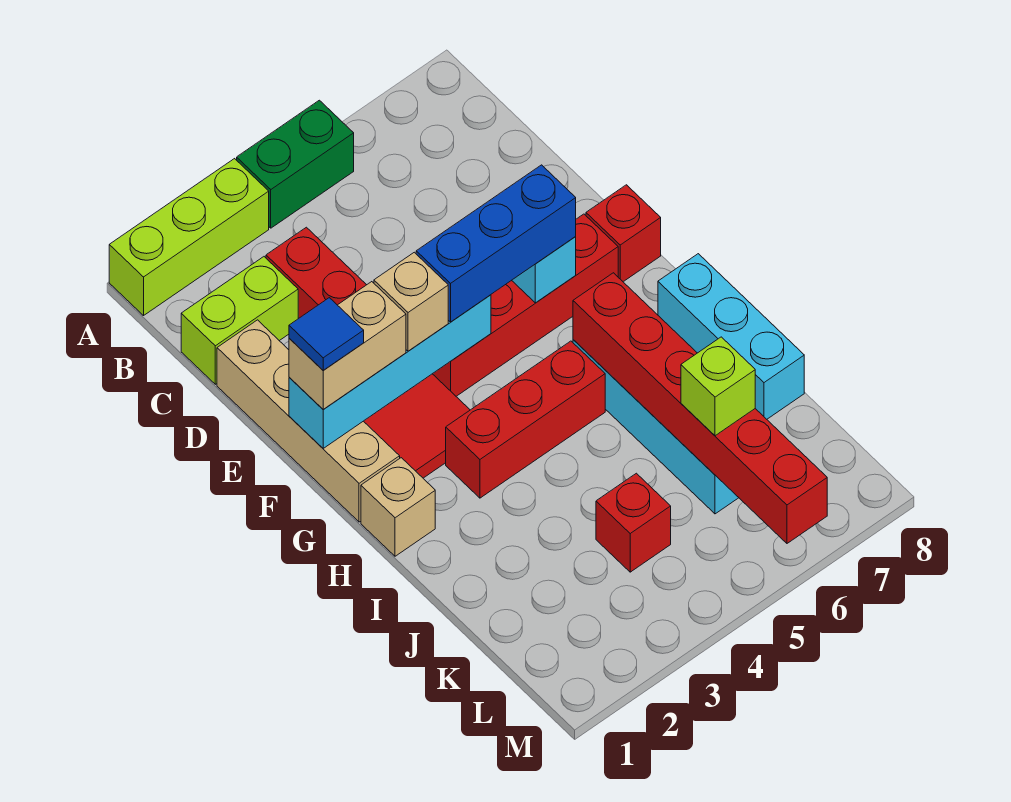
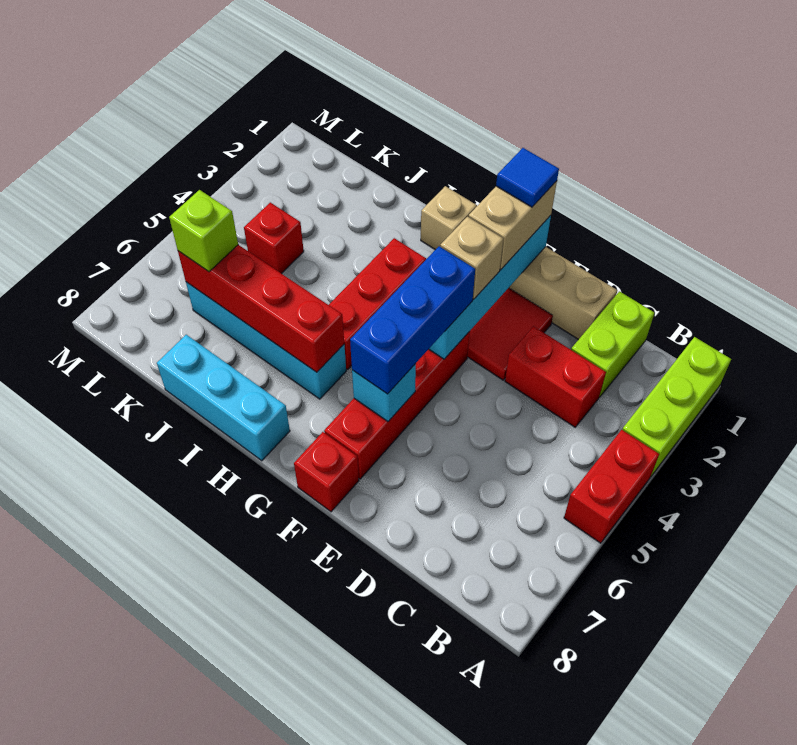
green 1x2 brick [237,100,354,228] -> red 1x2 brick [564,430,659,543]
red 1x6 brick [573,273,827,543] -> red 1x4 brick [178,245,344,372]

